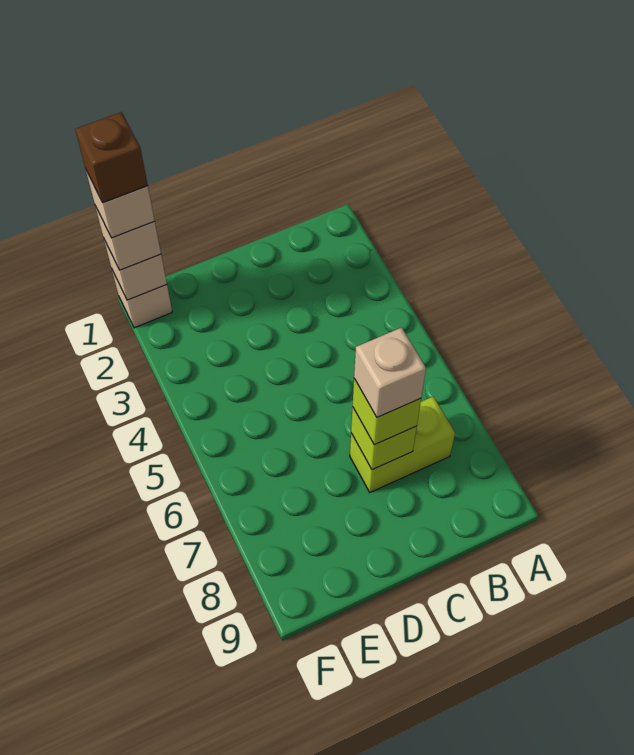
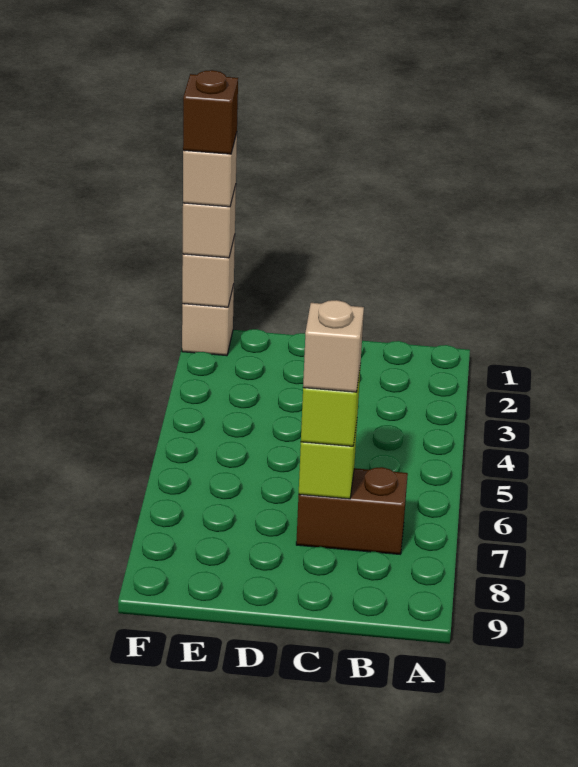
lime 1x2 brick [350,396,455,492] -> brown 1x2 brick [296,467,408,554]

